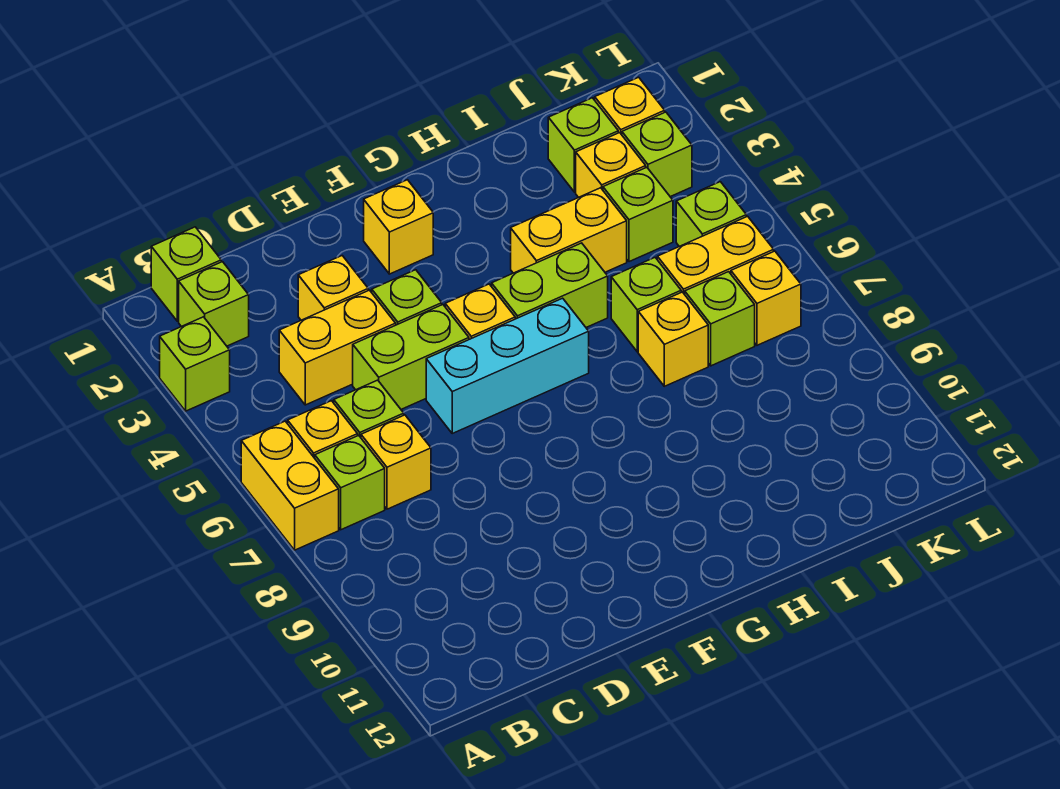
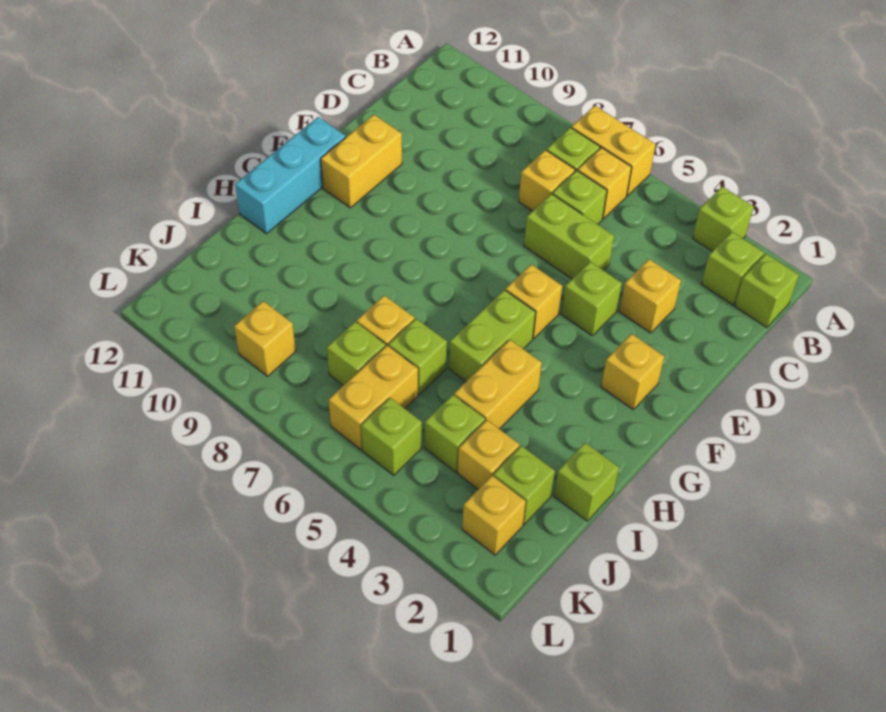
yellow 1x2 brick [279,290,396,405] -> yellow 1x2 brick moved to [321,115,402,208]
lime 1x2 brick [353,305,469,409] -> lime 1x2 brick turned to [524,194,614,279]
cyan 1x3 brick [426,298,589,433] -> cyan 1x3 brick moved to [235,117,346,234]
lime 1x1 brick [622,112,692,197] -> lime 1x1 brick moved to [554,443,619,521]
yellow 1x1 brick [731,251,801,345] -> yellow 1x1 brick moved to [234,301,296,376]

